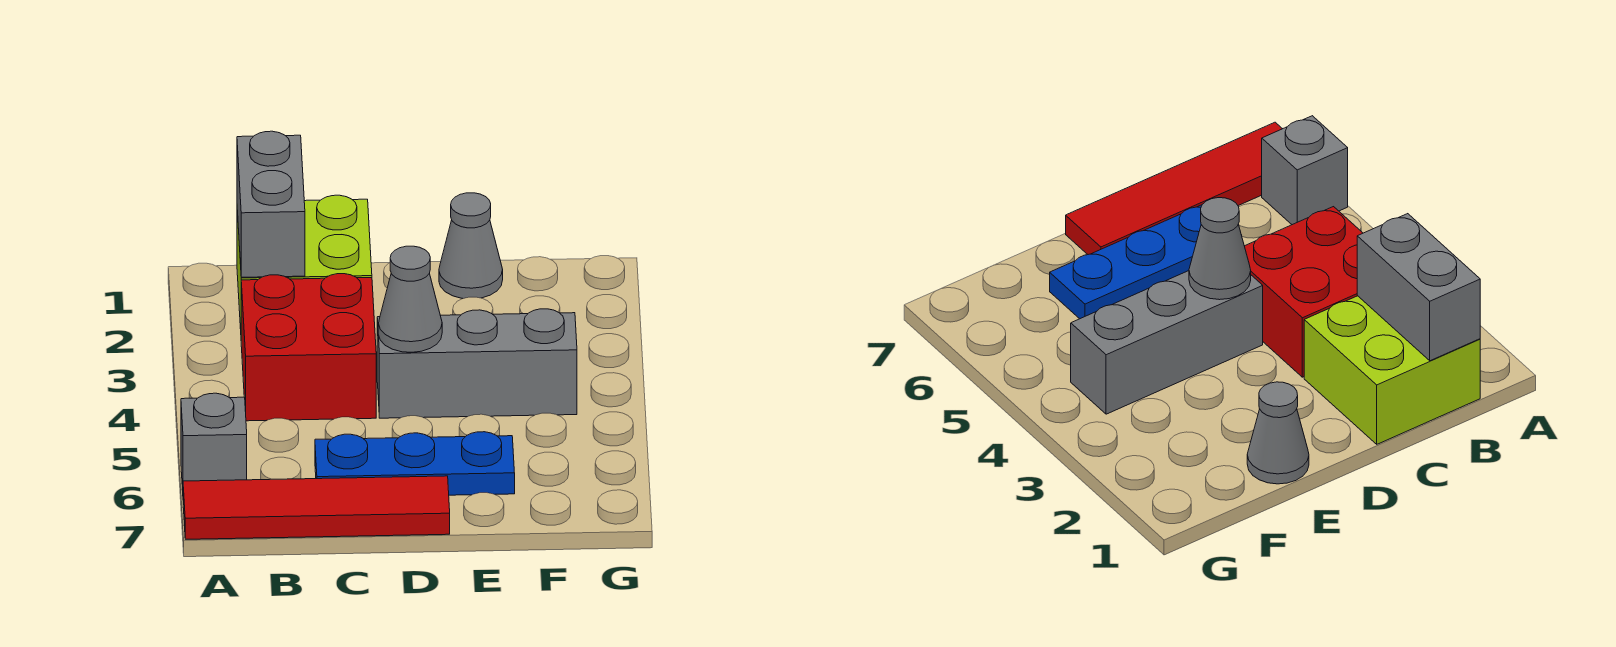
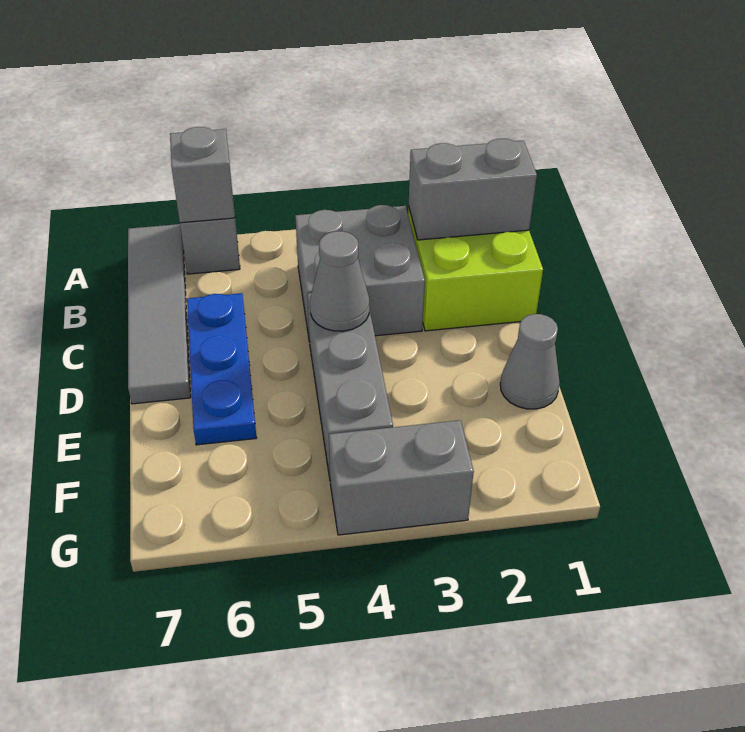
none -> grey 1x1 brick [170,127,235,223]
red 1x4 tile [183,476,450,539] -> grey 1x4 tile [128,224,191,404]
red 2x2 brick [241,274,376,421] -> grey 2x2 brick [295,205,425,342]
none -> grey 1x2 brick [329,420,474,535]

